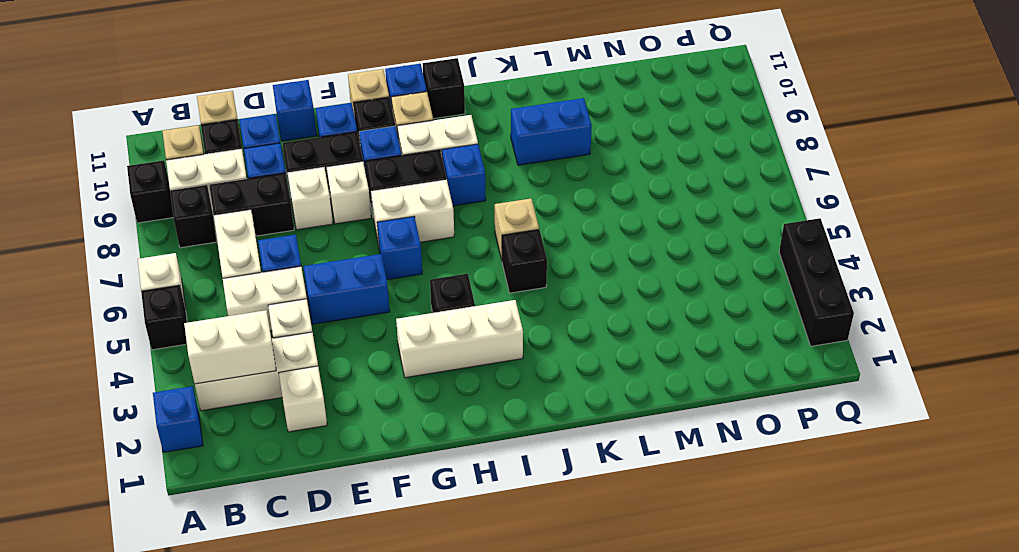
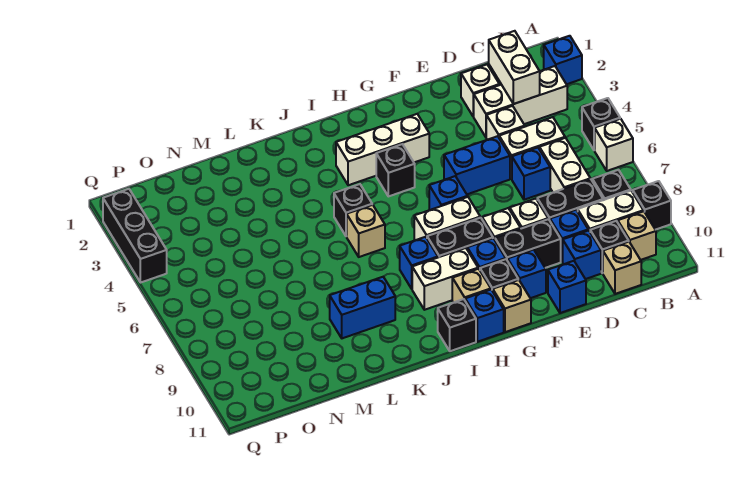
white 1x2 brick [184,310,276,384] -> white 1x2 brick turned to [489,31,540,104]

